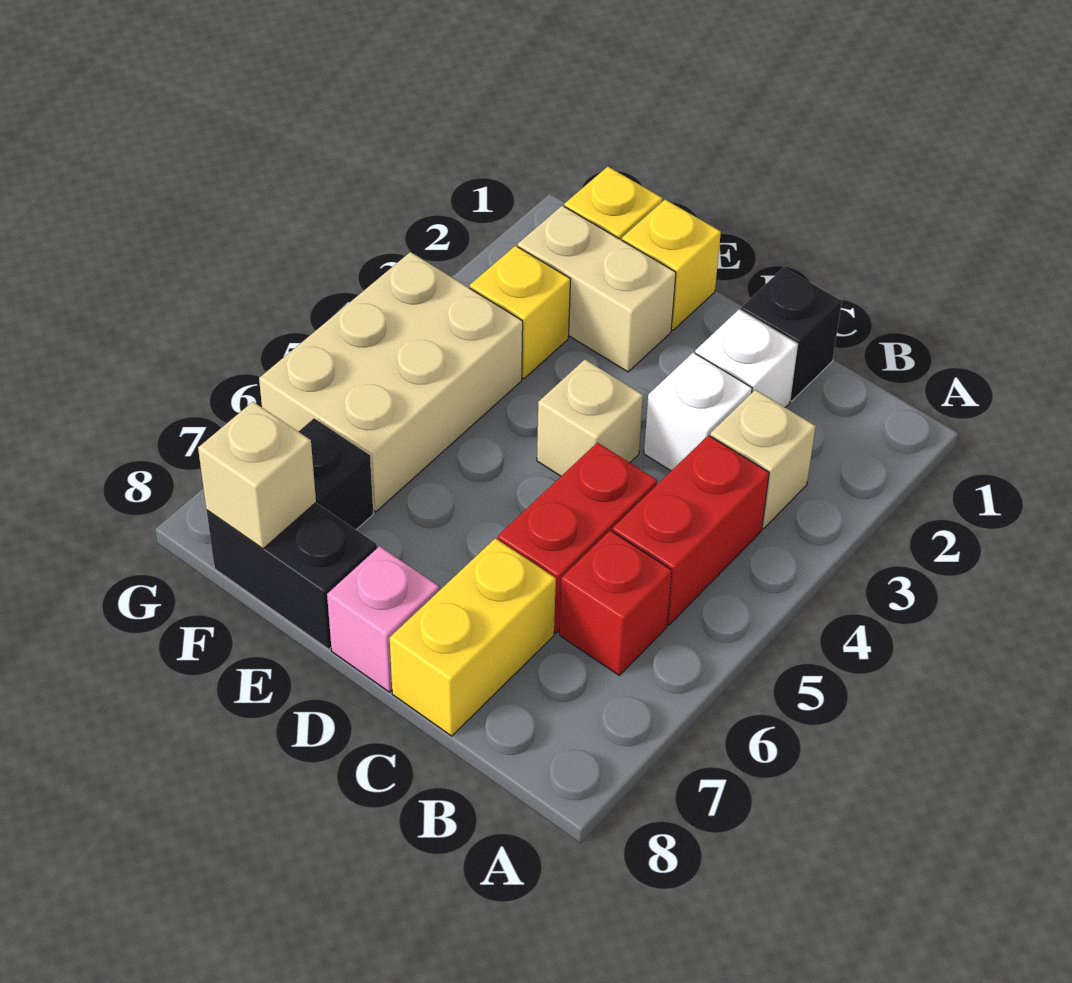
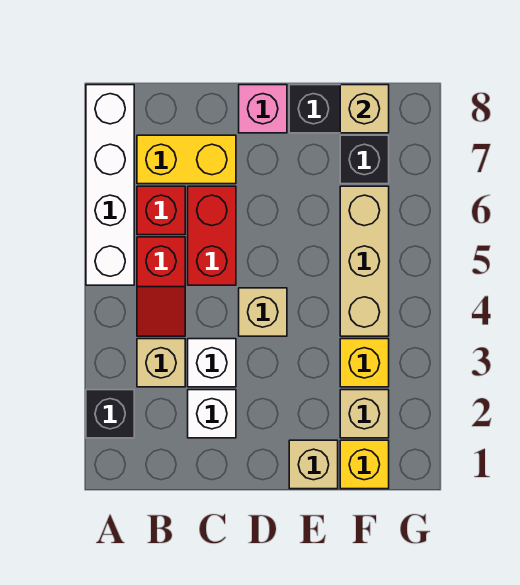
none -> white 1x4 brick [86,85,134,285]
red 1x2 brick [612,435,769,625] -> red 1x2 slope [137,237,185,336]
black 1x1 brick [741,267,842,401] -> black 1x1 brick moved to [86,390,134,438]
yellow 1x2 brick [390,538,556,736] -> yellow 1x2 brick turned to [137,135,236,184]
yellow 1x1 brick [622,199,721,330] -> tan 1x1 brick [289,440,338,489]
tan 1x2 brick [518,205,676,372] -> tan 1x1 brick [340,390,389,438]
tan 2x3 brick [259,252,523,512] -> tan 1x3 brick [340,186,389,336]

